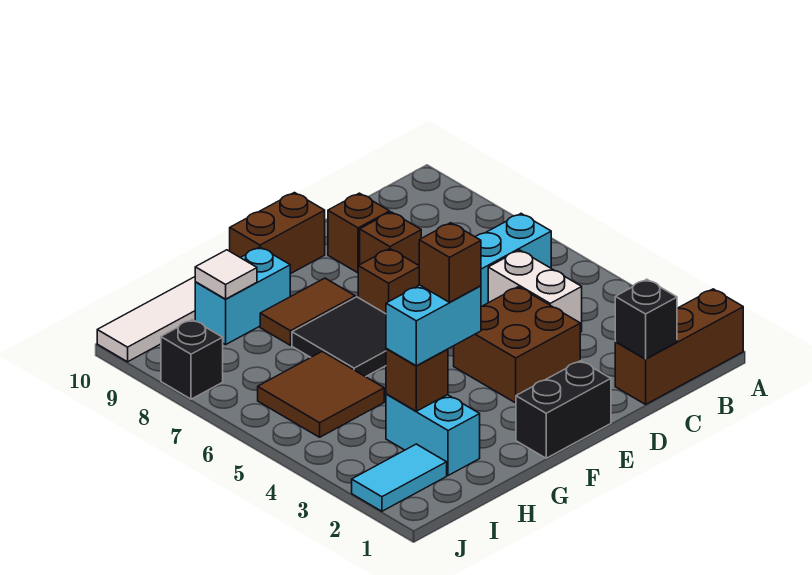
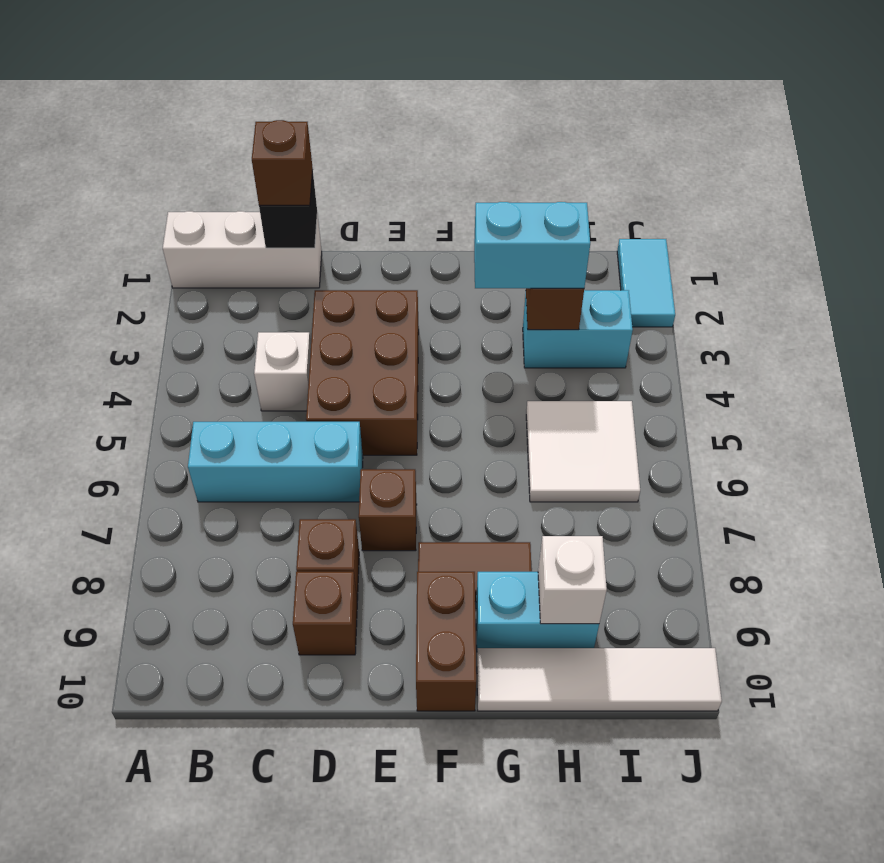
brown 1x3 brick [615,289,743,404] -> white 1x3 brick [163,211,322,288]
white 1x2 brick [488,250,582,332] -> white 1x1 brick [254,332,311,411]
brown 2x2 brick [454,287,580,403] -> brown 2x3 brick [306,290,419,455]
black 1x2 brick [516,361,611,458] -> none
brown 1x2 brick [230,193,325,274] -> brown 1x2 brick turned to [416,572,476,711]
black 2x2 tile [292,297,386,377] -> none
brown 1x1 brick [419,223,481,302] -> brown 1x1 brick moved to [252,120,313,205]
cyan 1x2 brick [386,394,480,475] -> cyan 1x2 brick turned to [523,290,633,368]
brown 2x2 tile [258,351,384,437] -> white 2x2 tile [526,401,640,502]
white 1x1 tile [195,250,257,299] -> white 1x1 brick [538,536,607,624]
cyan 1x2 tile [352,444,447,511] -> cyan 1x2 tile turned to [617,239,675,327]
black 1x1 brick [161,320,223,399] -> none

